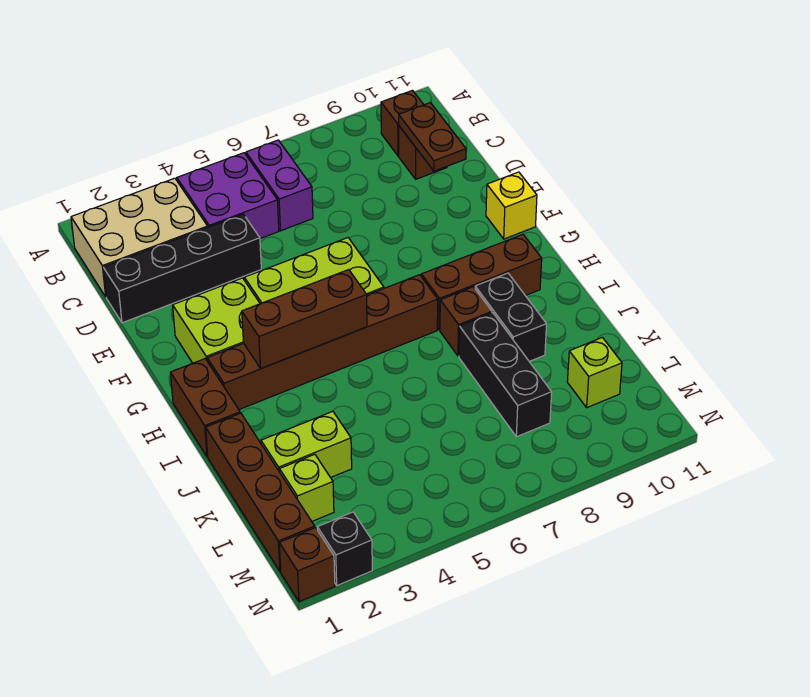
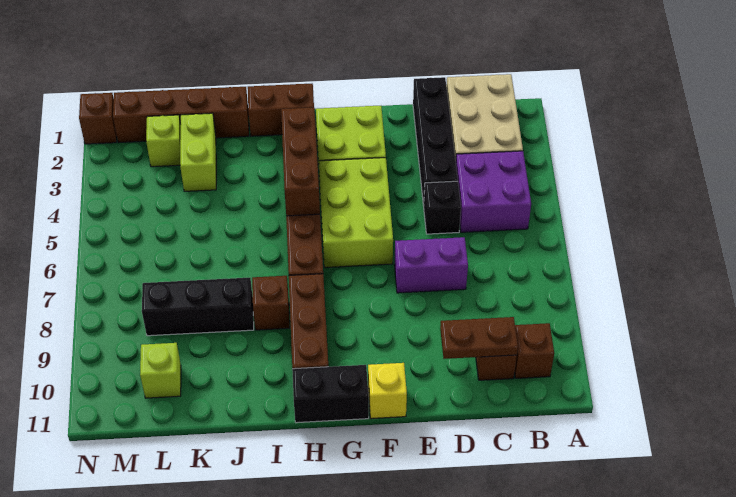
purple 1x2 brick [246,140,313,231] -> purple 1x2 brick moved to [394,237,468,293]
black 1x2 brick [475,273,547,361] -> black 1x2 brick moved to [292,365,369,423]
black 1x1 brick [317,512,372,586] -> black 1x1 brick moved to [424,181,461,234]

